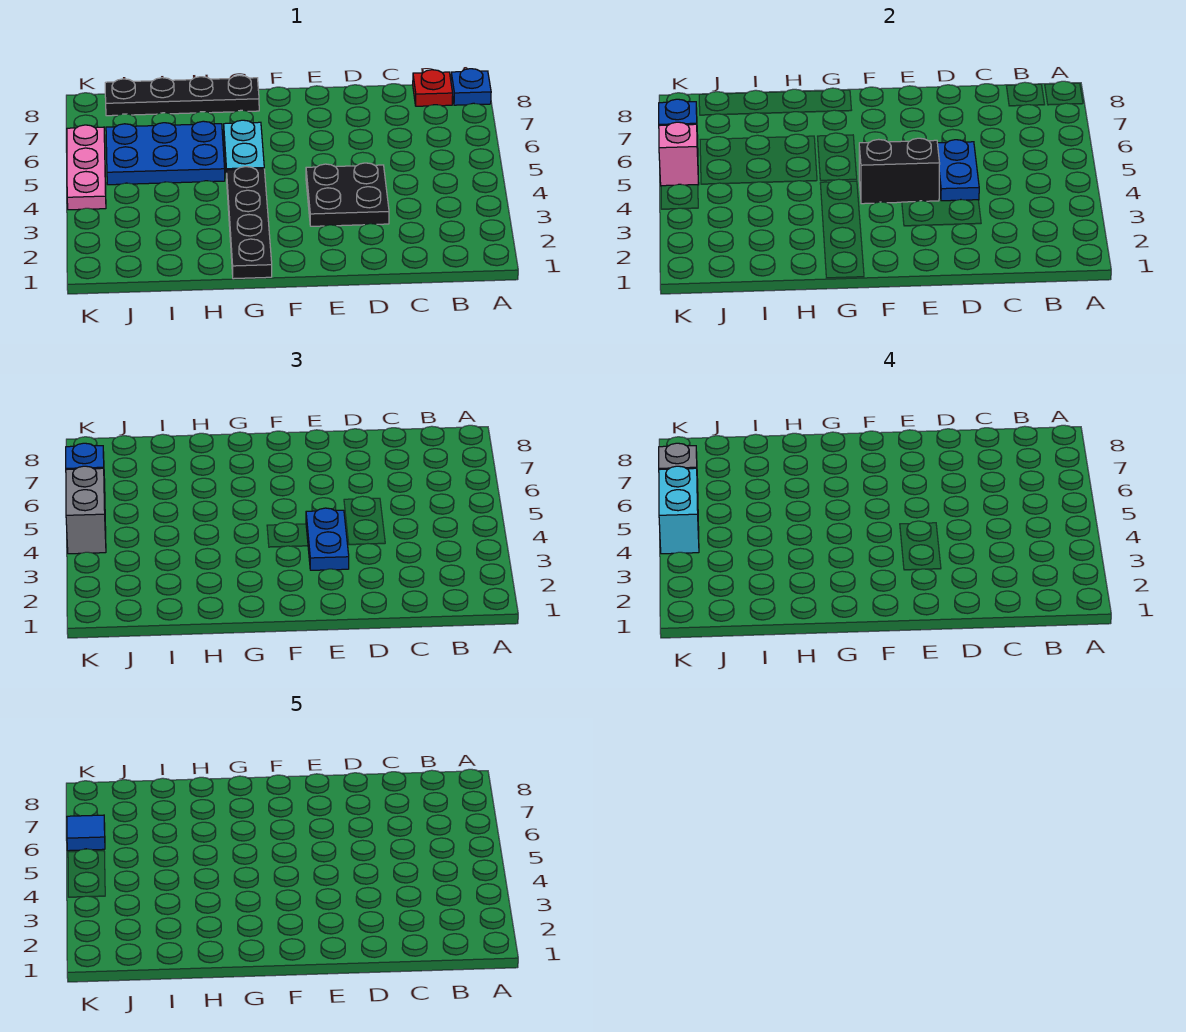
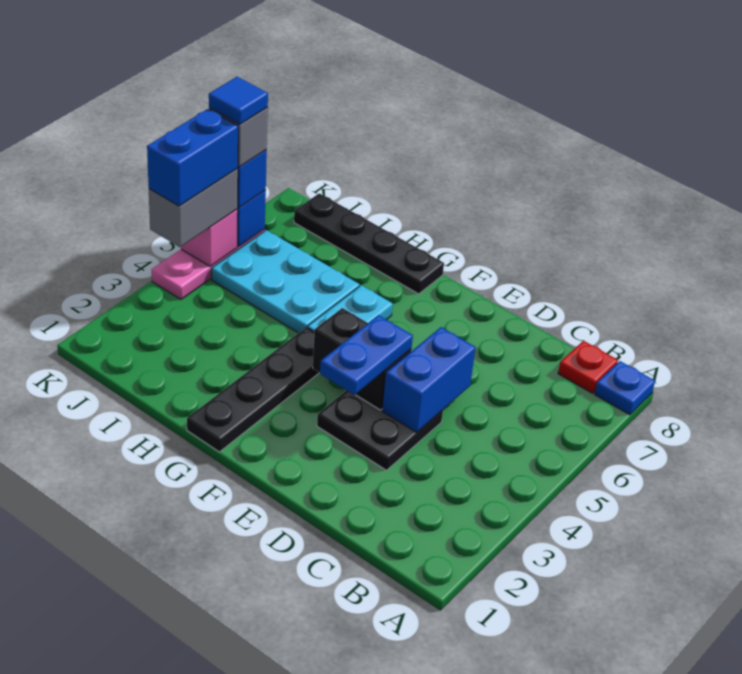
blue 1x2 plate [937,140,979,201] -> blue 1x2 brick [382,327,476,432]
blue 2x3 plate [106,121,225,185] -> cyan 2x3 plate [212,230,360,333]
cyan 1x2 brick [659,466,699,554] -> blue 1x2 brick [147,109,238,206]

